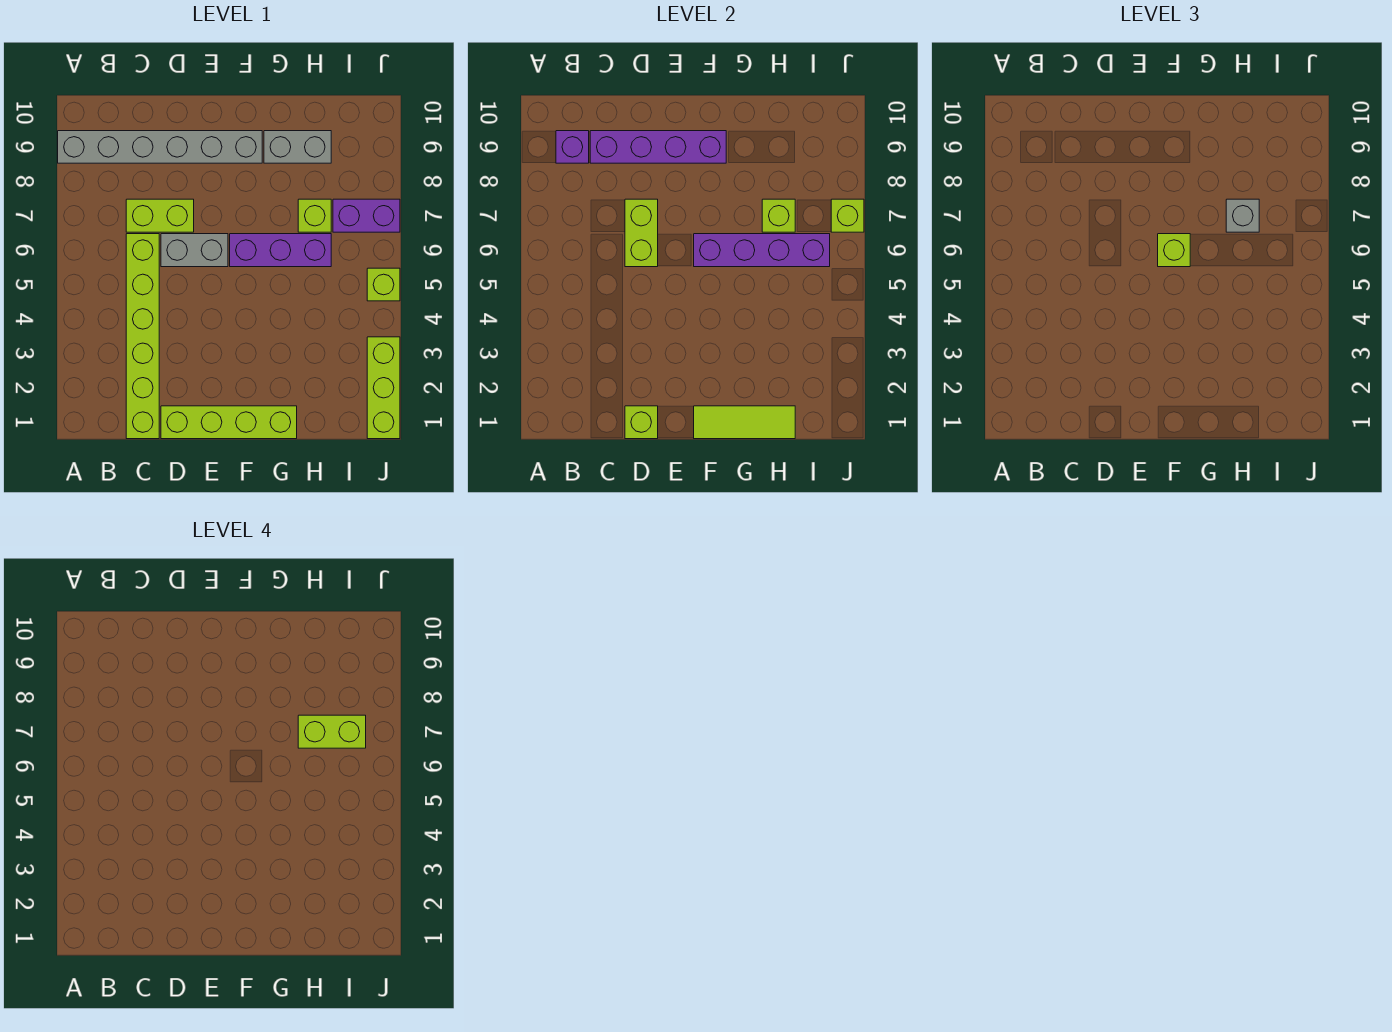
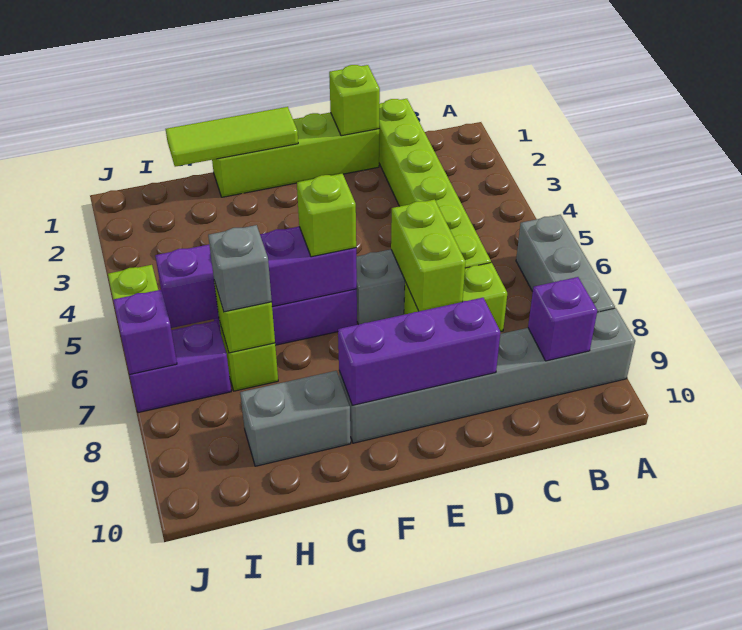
none -> grey 1x3 brick [516,215,615,312]
purple 1x4 brick [590,131,726,163] -> purple 1x3 brick [338,298,500,405]
lime 1x2 brick [298,715,366,748] -> none
lime 1x3 brick [367,337,400,439] -> none
lime 1x1 brick [831,199,864,232] -> purple 1x1 brick [113,290,177,375]

